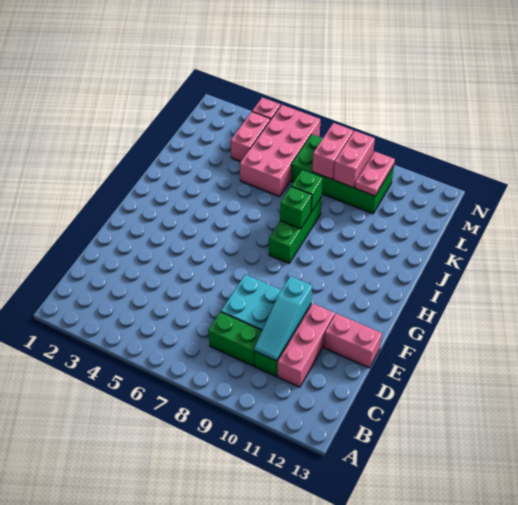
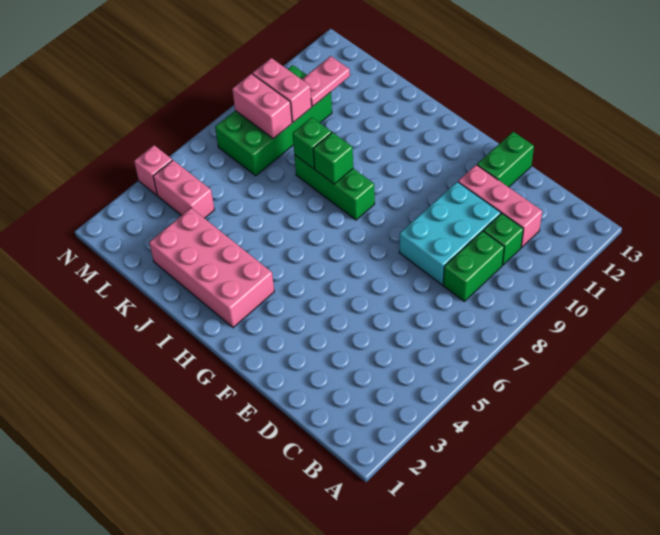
cyan 1x3 slope [254,276,312,361] -> none
pink 1x2 brick [324,314,382,368] -> green 1x2 brick [477,132,534,187]
pink 2x4 brick [240,105,320,197] -> pink 2x4 brick moved to [149,208,274,328]
pink 1x2 plate [355,151,395,196] -> pink 1x2 plate turned to [302,56,350,107]

